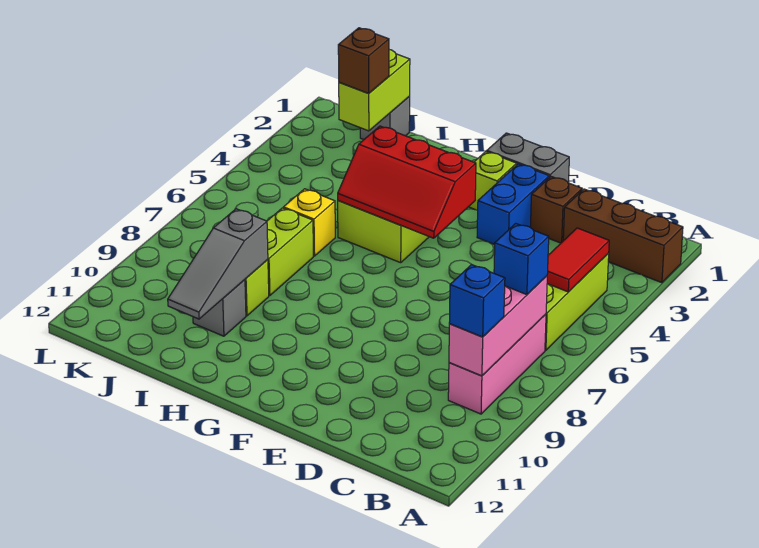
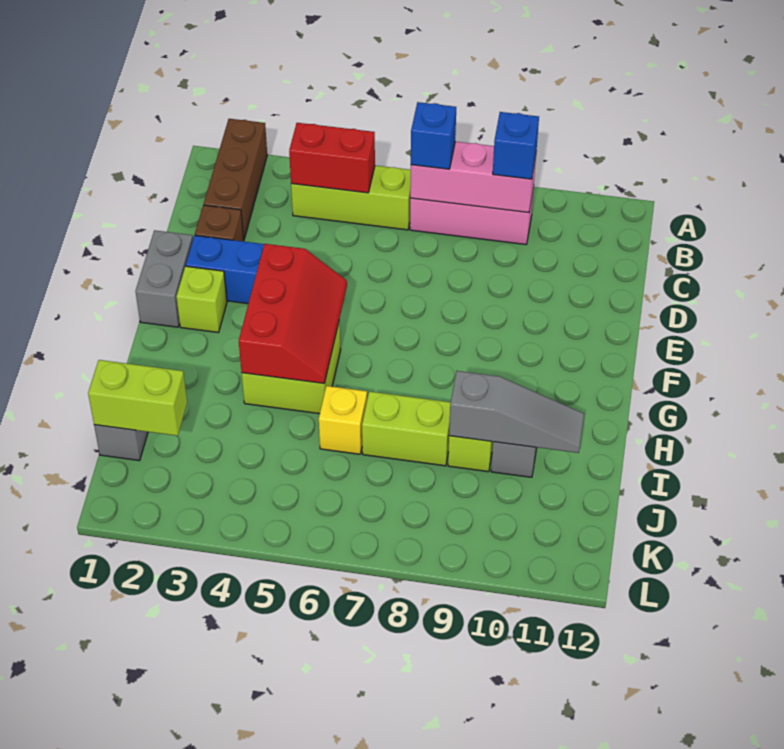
red 1x2 tile [547,228,609,292] -> red 1x2 brick [289,123,375,193]
brown 1x1 brick [338,28,389,93] -> none

